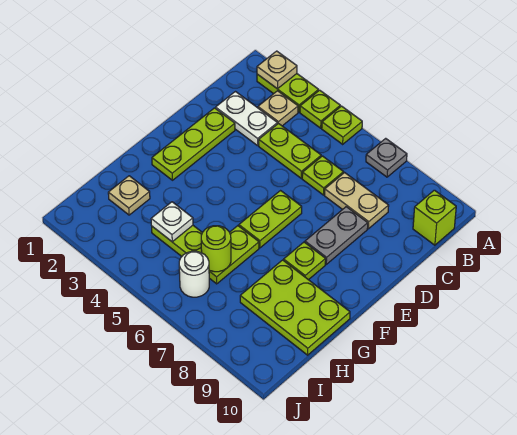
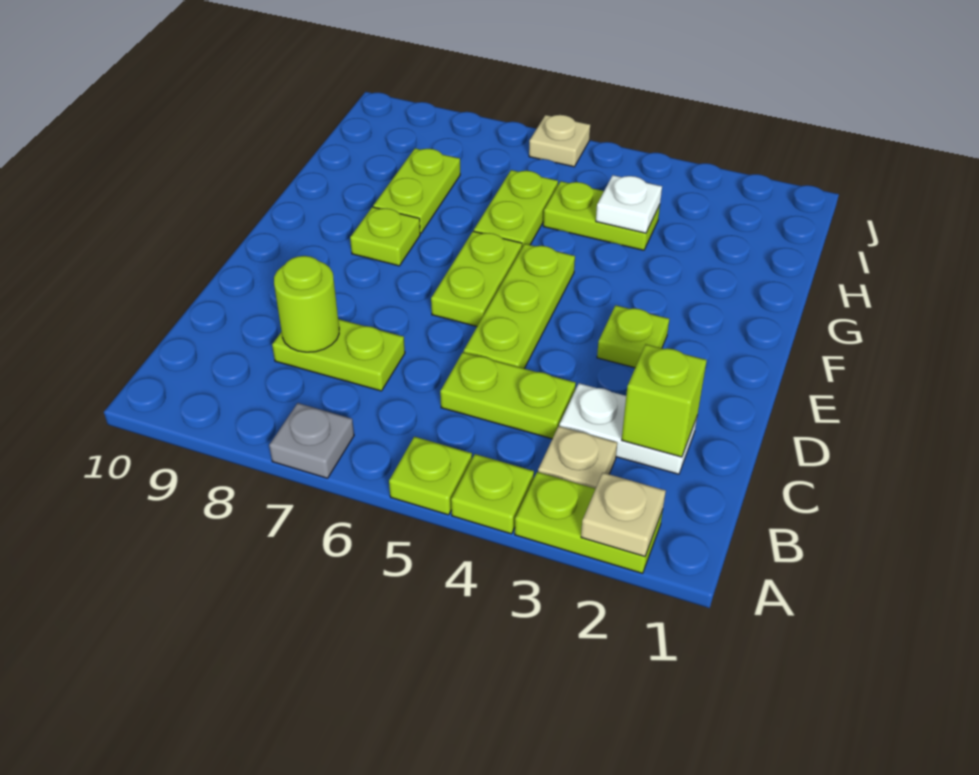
lime 1x1 brick [413,190,456,245] -> lime 1x1 brick moved to [622,344,707,457]
lime 1x1 plate [302,156,344,195] -> lime 1x1 plate moved to [597,305,669,368]
tan 1x2 plate [325,173,389,229] -> lime 1x2 plate [272,319,405,391]
lime 1x3 plate [152,108,235,180] -> lime 1x3 plate moved to [464,244,575,369]
grey 1x2 plate [305,207,368,264] -> none
lime 2x3 plate [240,260,350,355] -> lime 1x2 plate [373,148,460,233]
tan 1x1 plate [108,176,150,215] -> tan 1x1 plate moved to [529,115,590,167]
lime 1x1 round brick [201,226,231,272] -> lime 1x1 round brick moved to [274,256,339,352]
white 1x1 round brick [179,251,209,297] -> none

